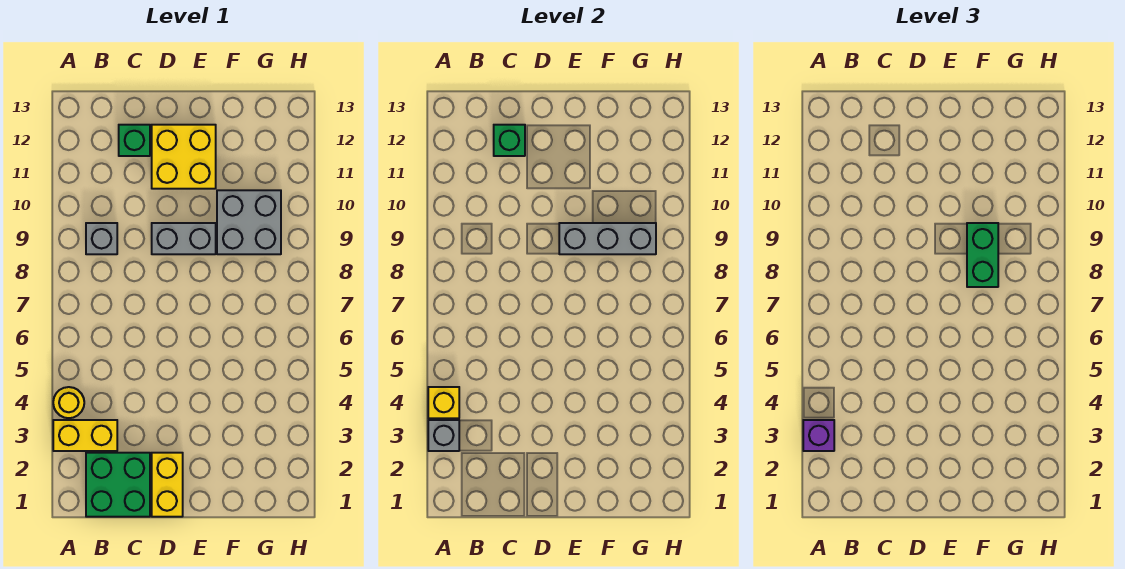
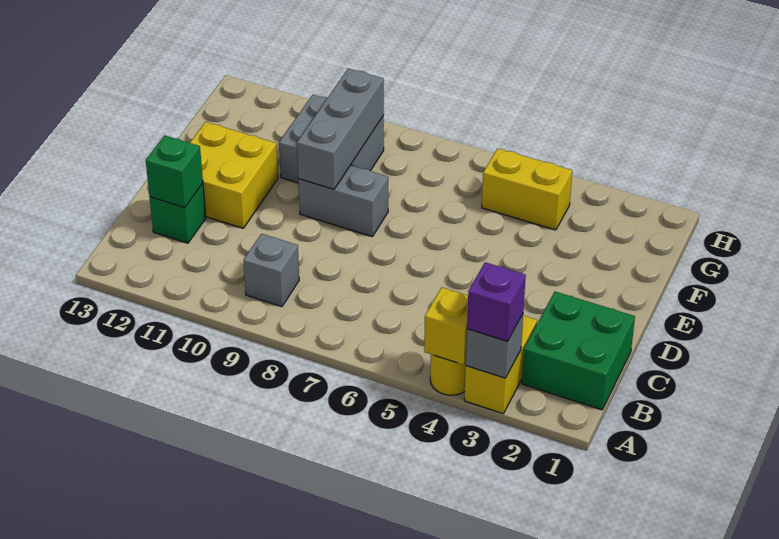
yellow 1x2 brick [152,453,183,517] -> yellow 1x2 brick moved to [482,149,572,230]
grey 1x2 brick [152,223,216,254] -> grey 1x2 brick turned to [298,165,388,237]
green 1x2 brick [967,223,998,287] -> none

